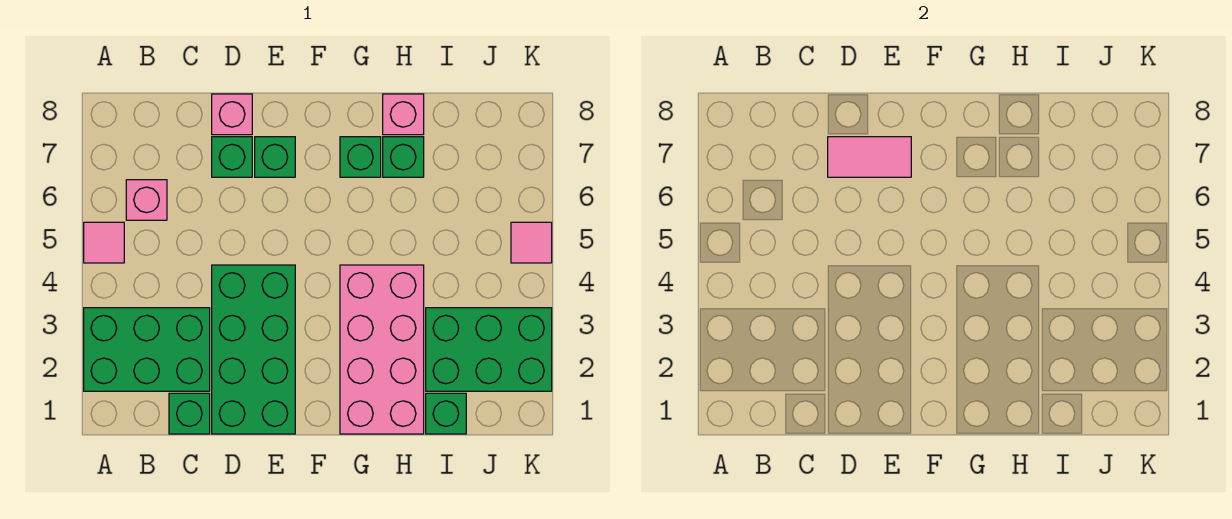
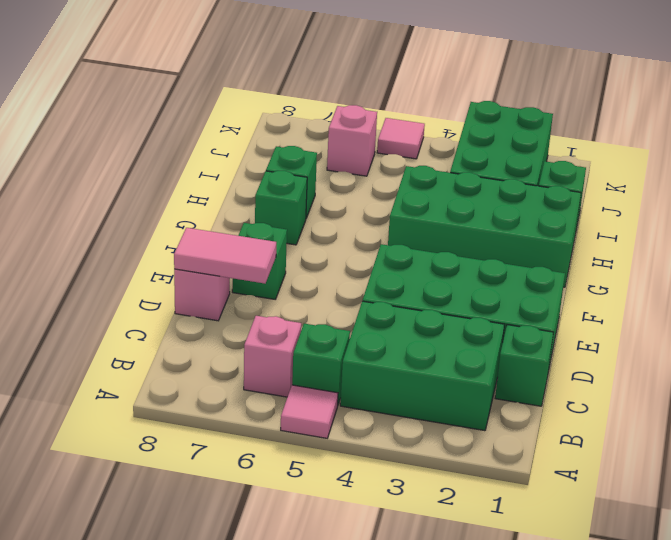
green 2x3 brick [84,308,210,391] -> green 2x3 brick turned to [340,301,505,431]
green 1x1 brick [212,137,252,177] -> green 1x1 brick moved to [292,324,350,404]
pink 1x2 tile [828,137,911,177] -> pink 1x2 tile turned to [174,228,276,283]
pink 2x4 brick [340,265,424,434] -> green 2x4 brick [388,166,581,287]
pink 1x1 brick [383,94,424,135] -> pink 1x1 brick moved to [327,105,377,176]

